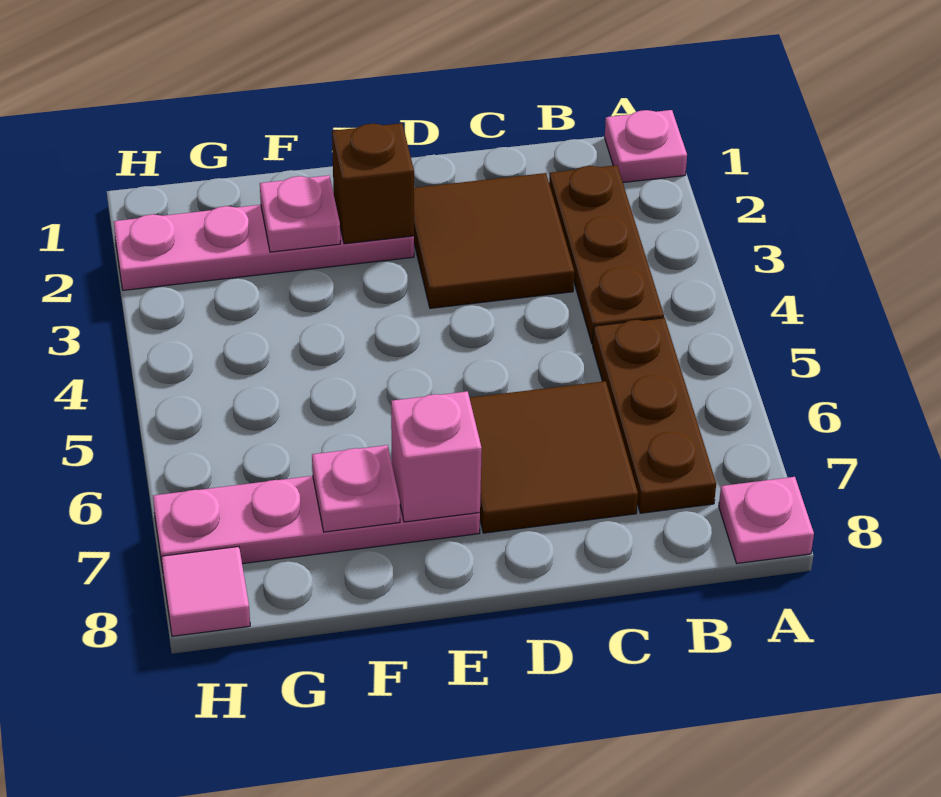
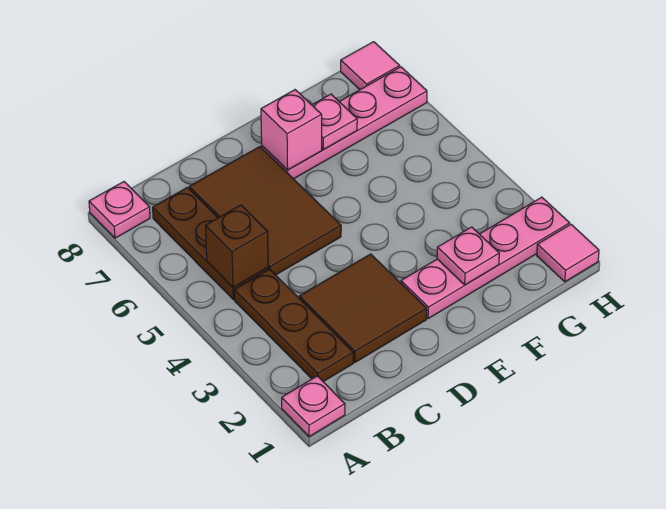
brown 2x2 tile [470,381,638,533] -> brown 2x3 tile [189,147,341,275]
brown 1x1 brick [332,123,414,244] -> brown 1x1 brick moved to [206,205,268,287]
none -> pink 1x1 tile [537,224,599,282]

